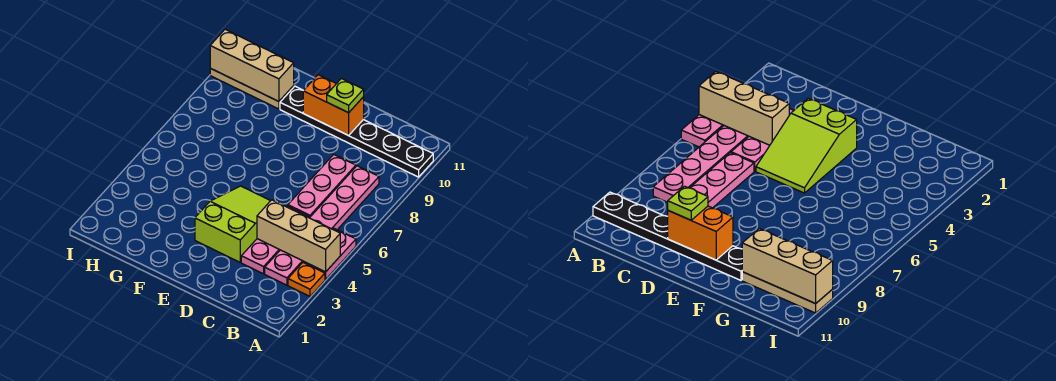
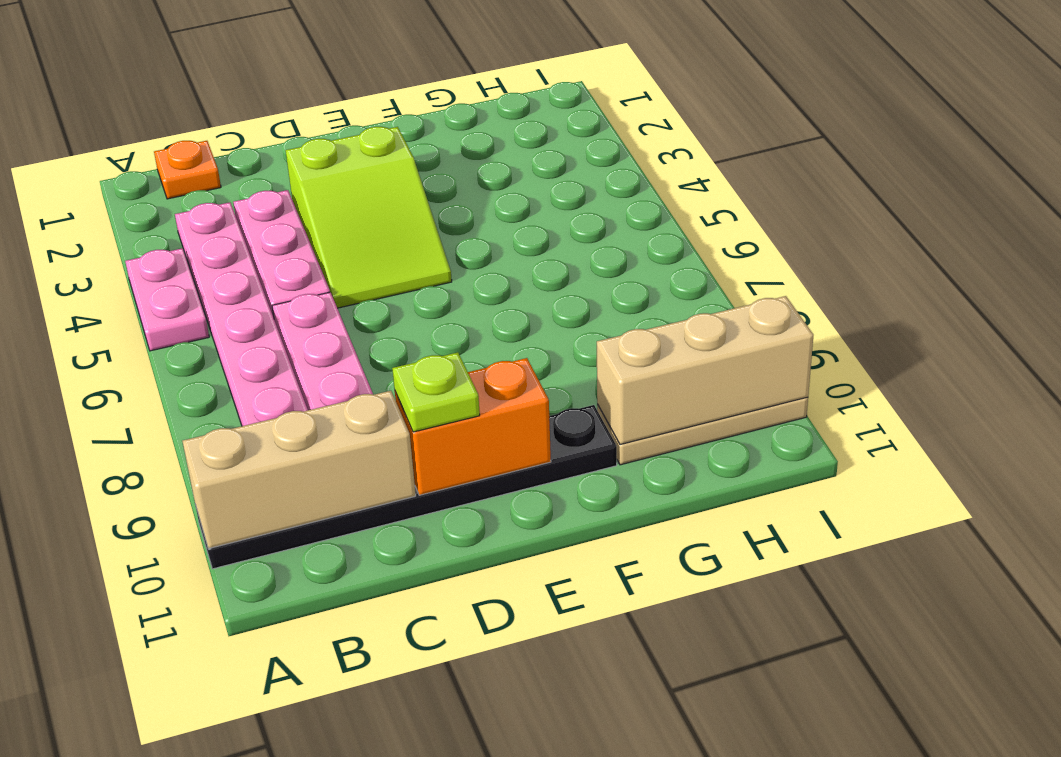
orange 1x1 plate [288,263,325,296] -> orange 1x1 plate moved to [154,141,221,199]
tan 1x3 brick [257,200,340,272] -> tan 1x3 brick moved to [182,391,416,549]

